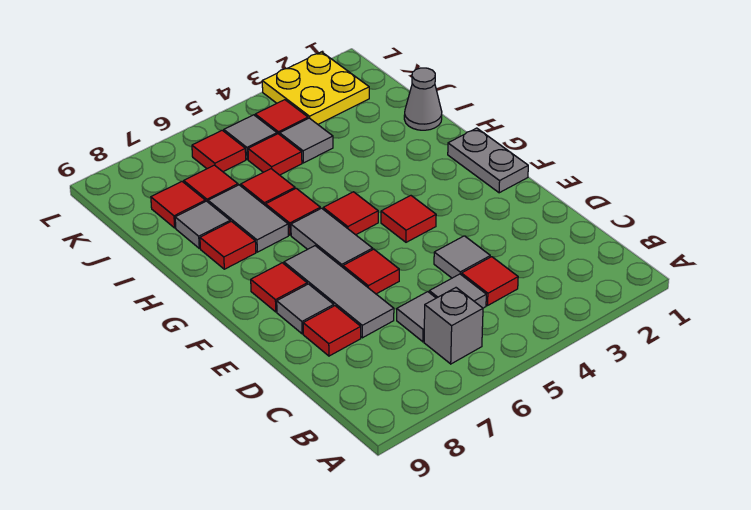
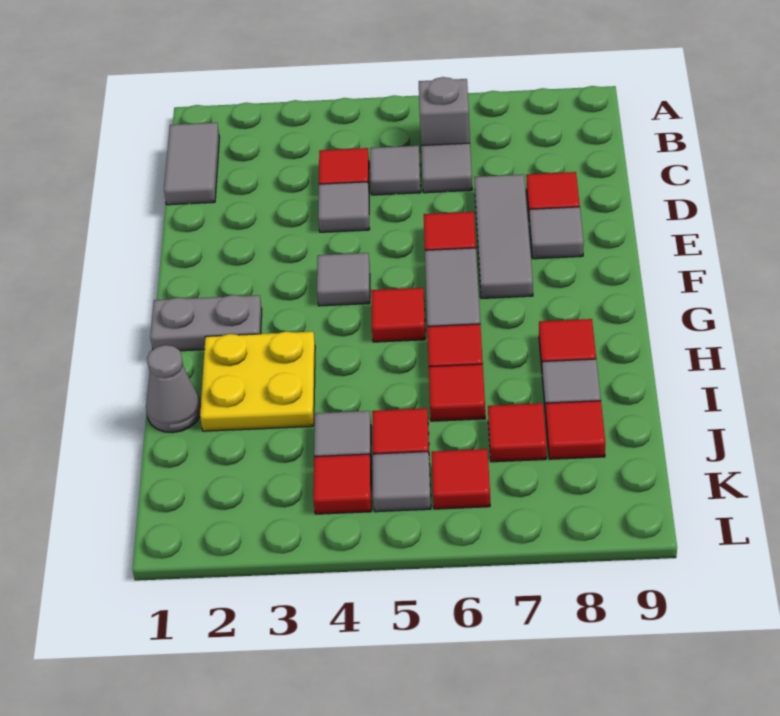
grey 1x2 plate [448,128,528,193] -> grey 1x2 plate turned to [150,295,262,351]
red 1x1 tile [381,196,436,242] -> grey 1x1 tile [317,253,370,306]
red 1x1 tile [251,263,307,312] -> none
grey 1x2 tile [208,185,288,252] -> grey 1x2 tile moved to [164,123,220,205]
yellow 2x2 plate [262,52,369,124] -> yellow 2x2 plate moved to [200,331,315,431]

